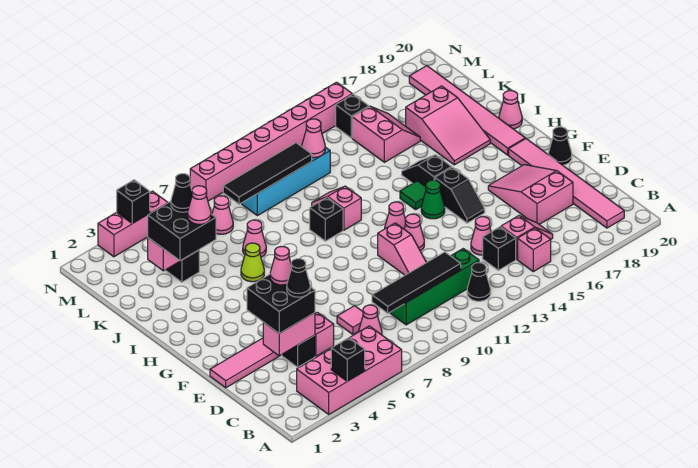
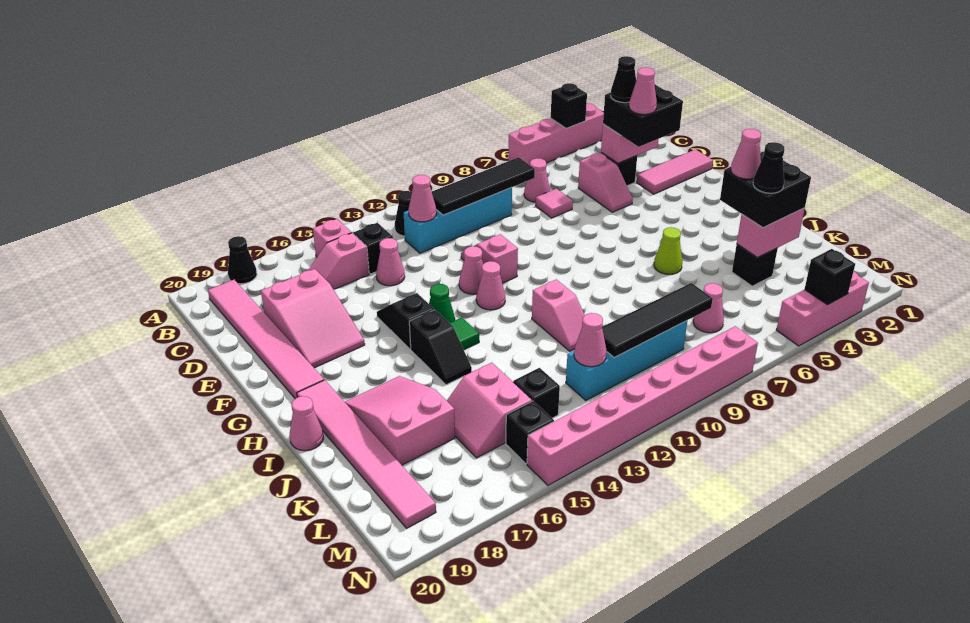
pink 2x4 brick [297,326,402,414] -> pink 1x4 brick [508,103,604,165]
green 1x4 brick [390,249,479,325] -> cyan 1x4 brick [404,188,512,253]
black 1x1 cone [548,127,572,165] -> black 1x1 cone moved to [228,236,257,284]
black 1x1 brick [310,198,343,241] -> black 1x1 brick moved to [513,368,560,418]
pink 1x1 cone [243,220,266,257] -> pink 1x1 cone moved to [409,175,437,222]

